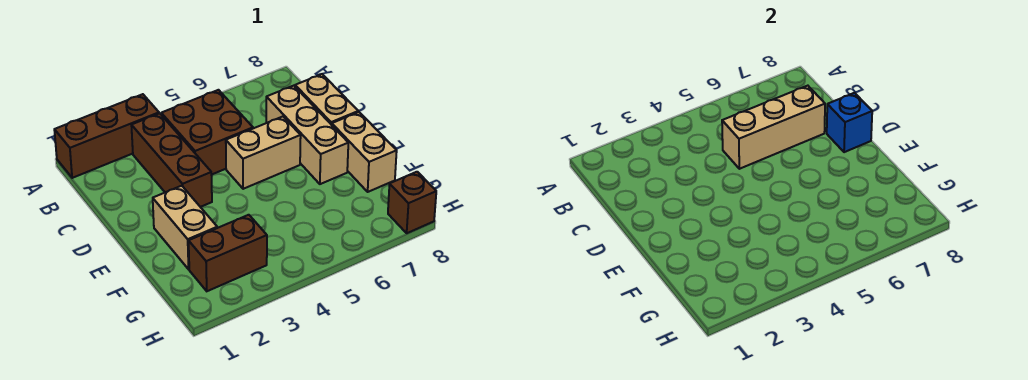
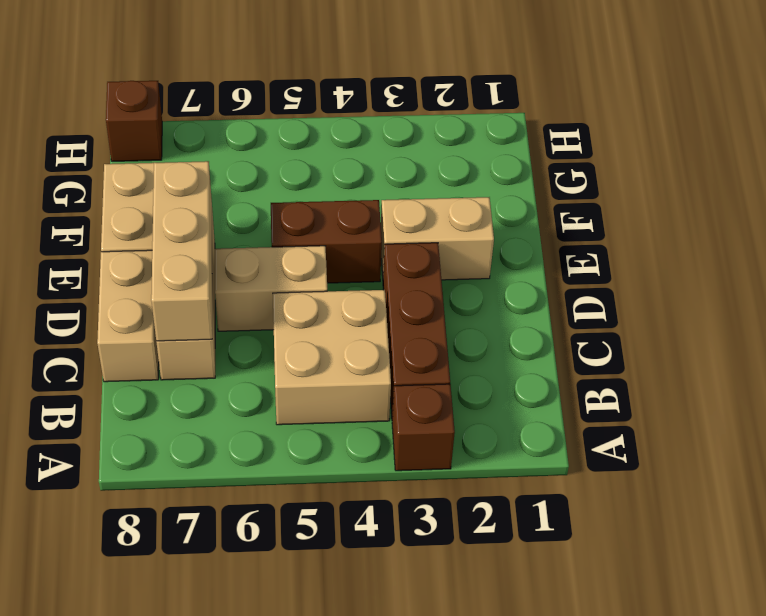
brown 1x3 brick [54,94,159,178] -> brown 1x1 brick [392,384,455,471]
brown 2x2 brick [161,90,253,175] -> tan 2x2 brick [273,290,391,425]
tan 1x3 brick [722,86,825,169] -> tan 1x3 brick turned to [151,161,212,341]
blue 1x1 brick [827,93,872,152] -> none
tan 1x2 brick [153,186,217,269] -> tan 1x2 brick turned to [381,197,494,280]
brown 1x2 brick [189,215,267,291] -> brown 1x2 brick moved to [271,200,382,283]

